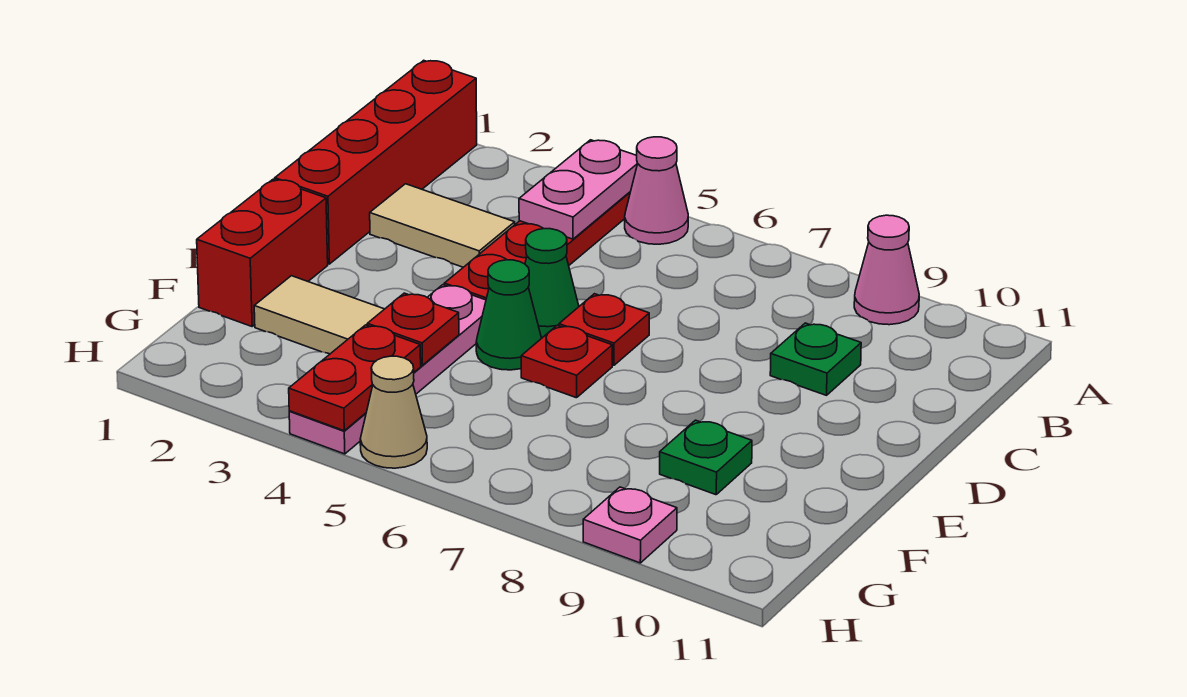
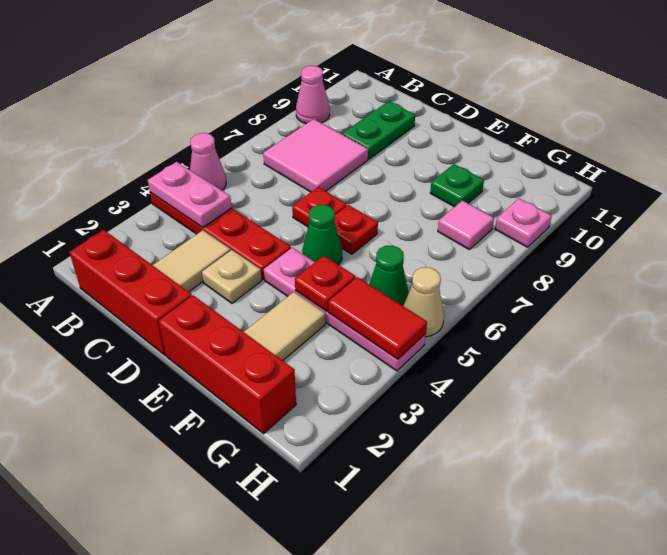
red 1x4 brick [275,60,477,264] -> red 1x3 brick [69,230,192,355]
none -> pink 2x2 tile [263,119,368,192]
green 1x1 plate [770,323,861,395] -> green 1x2 plate [342,101,415,159]
none -> tan 1x1 plate [202,250,262,303]
green 1x1 cone [525,229,579,338] -> green 1x1 cone moved to [369,246,409,306]
red 1x2 brick [197,179,328,326] -> red 1x3 brick [159,295,296,434]
red 1x2 plate [289,325,421,431] -> red 1x2 tile [328,277,427,359]
none -> pink 1x1 tile [438,201,494,249]

